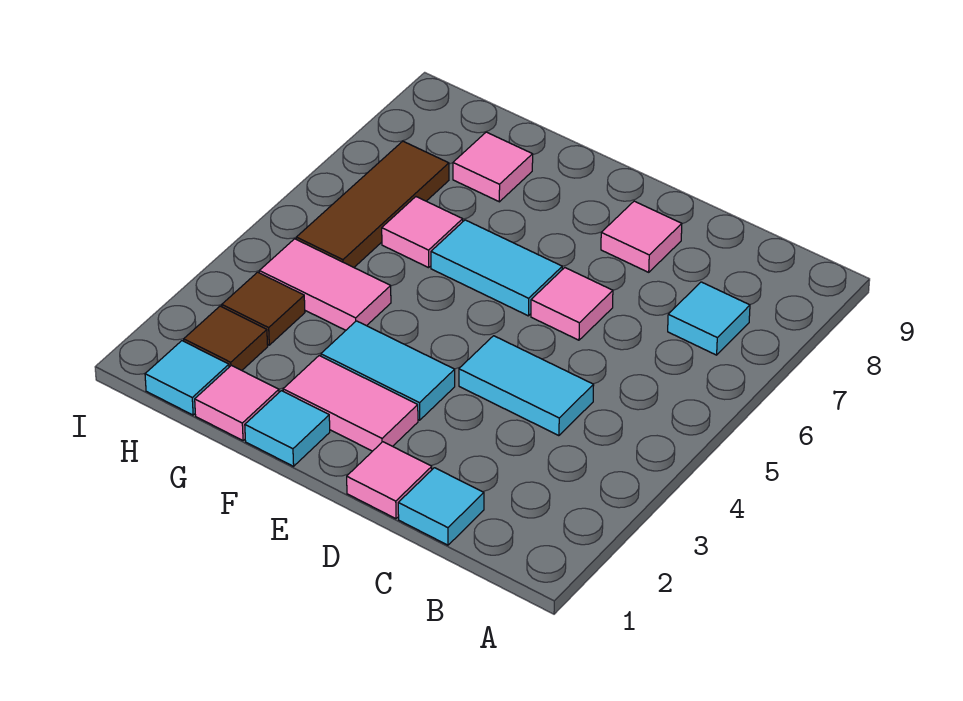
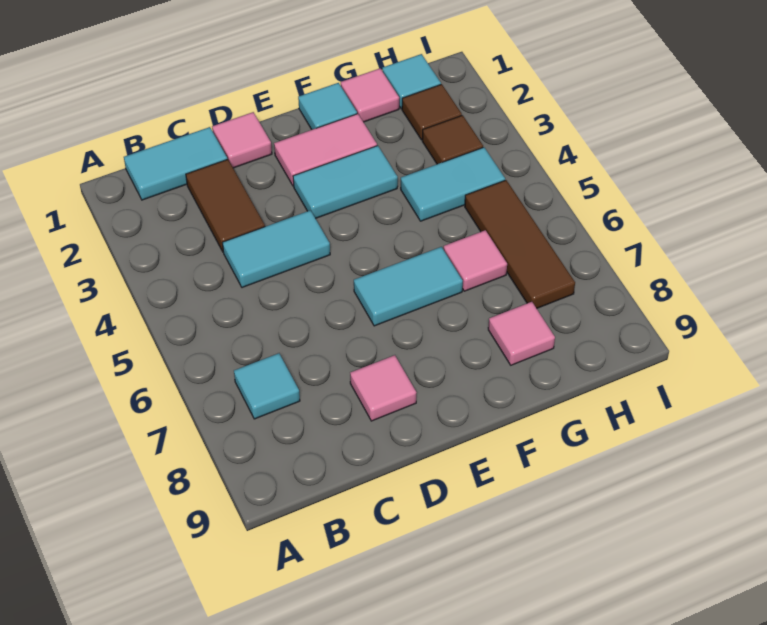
cyan 1x1 tile [398,468,484,545] -> cyan 1x2 tile [124,127,227,200]
none -> brown 1x2 tile [186,159,265,251]
pink 1x1 tile [531,268,613,340] -> none
pink 1x2 tile [259,239,391,330] -> cyan 1x2 tile [401,147,505,221]

